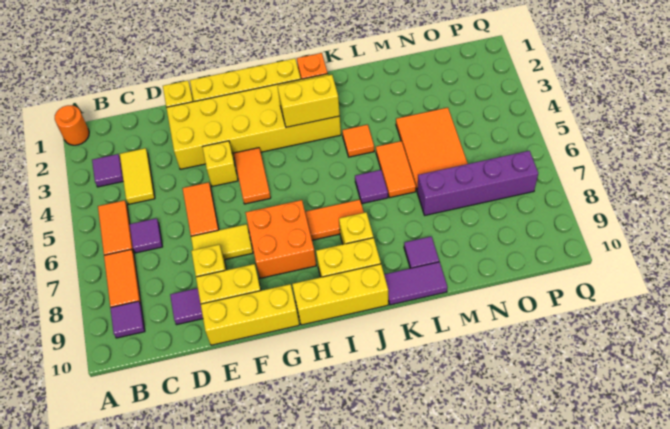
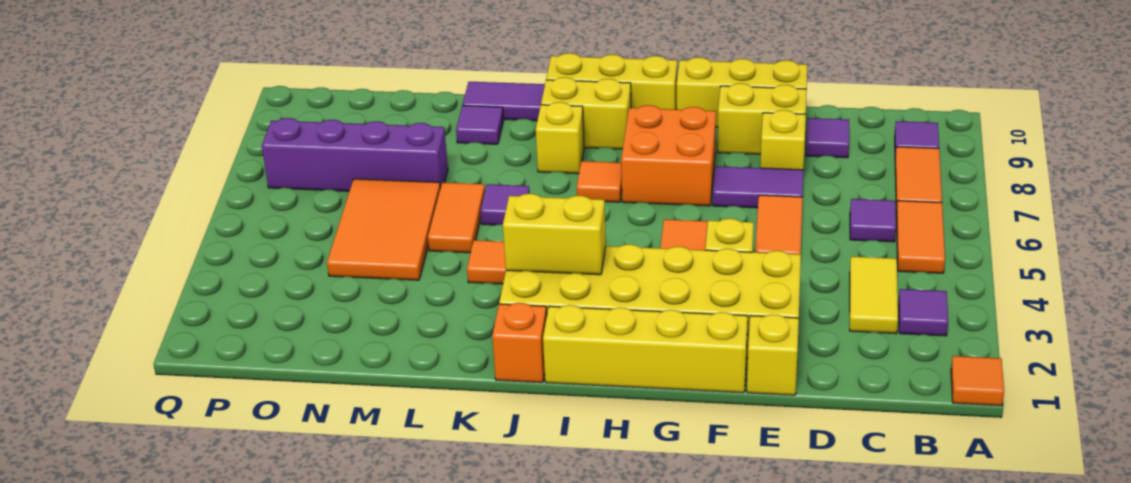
orange 1x1 round brick [55,105,89,145] -> orange 1x1 tile [951,356,1004,406]
yellow 1x2 tile [191,224,253,260] -> purple 1x2 tile [713,166,803,208]
orange 1x2 tile [305,200,364,240] -> orange 1x1 tile [577,161,622,202]

